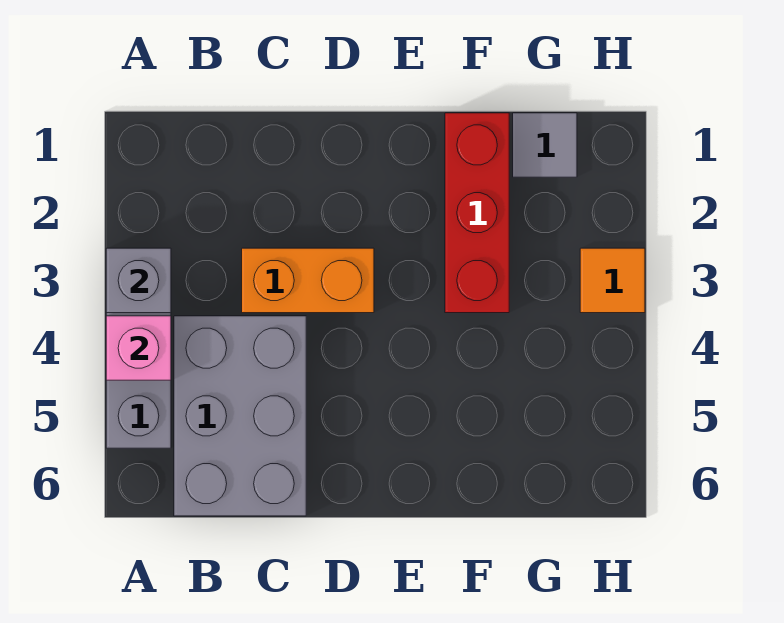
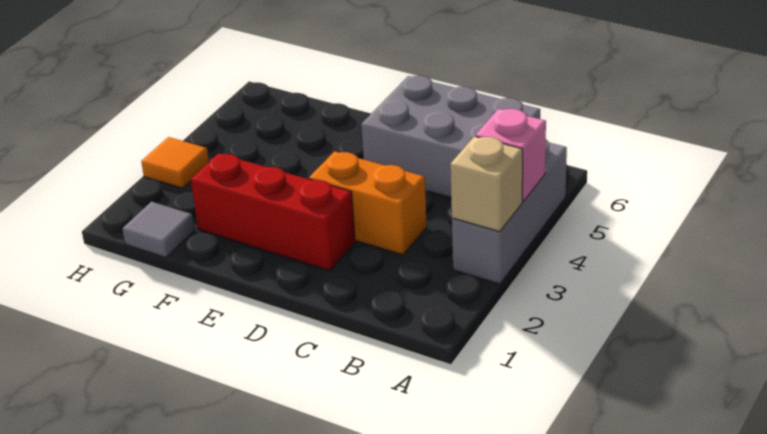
grey 1x1 brick [106,248,171,313] -> tan 1x1 brick [450,136,523,232]
grey 2x3 brick [174,316,306,516] -> grey 2x3 brick turned to [361,76,540,198]
red 1x3 brick [445,113,509,313] -> red 1x3 brick turned to [191,153,355,271]

